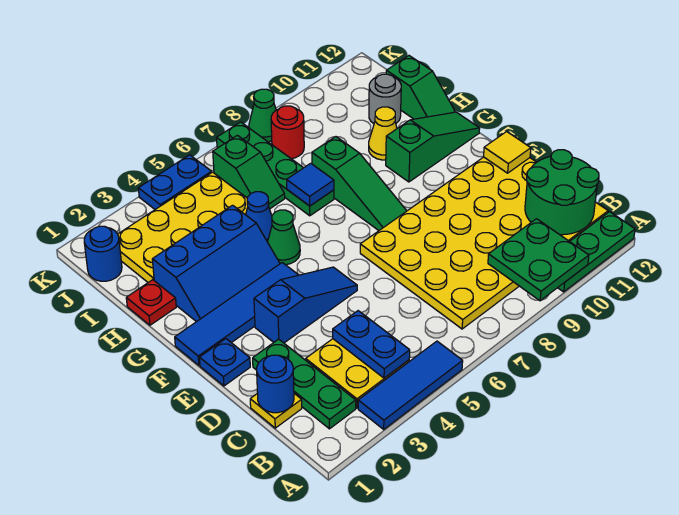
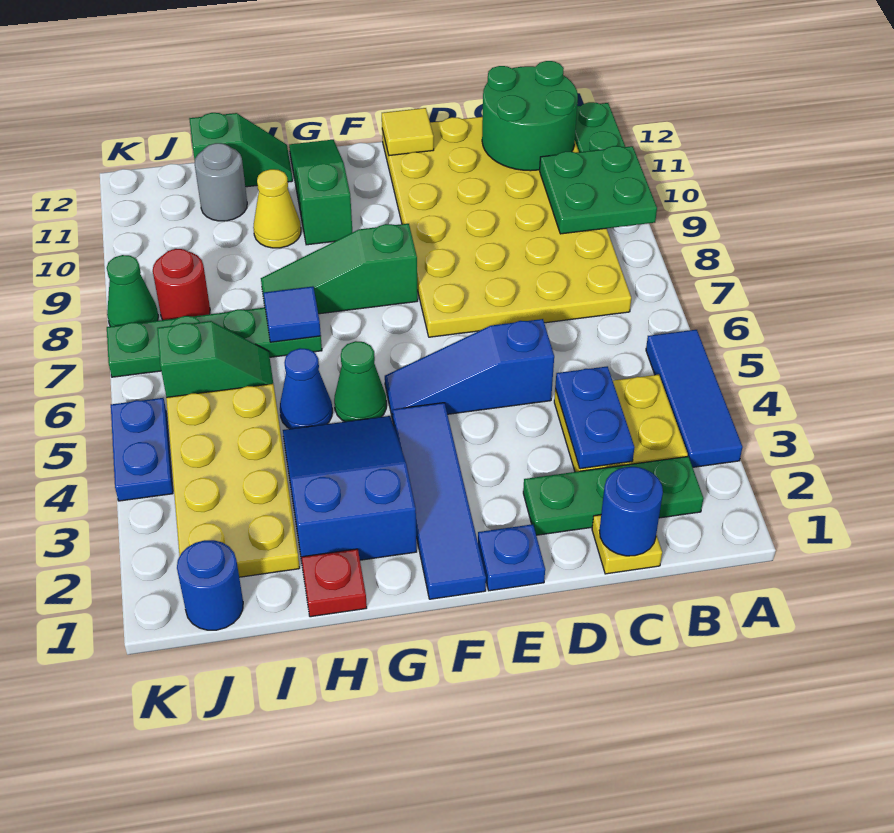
blue 1x2 plate [333,311,410,378] -> blue 1x2 plate turned to [555,366,635,469]
blue 1x3 slope [254,267,357,343] -> blue 1x3 slope turned to [385,319,554,420]
green 1x3 slope [312,137,407,230] -> green 1x3 slope turned to [261,224,418,314]
blue 2x3 slope [152,205,280,322] -> blue 2x3 slope turned to [283,416,417,561]

